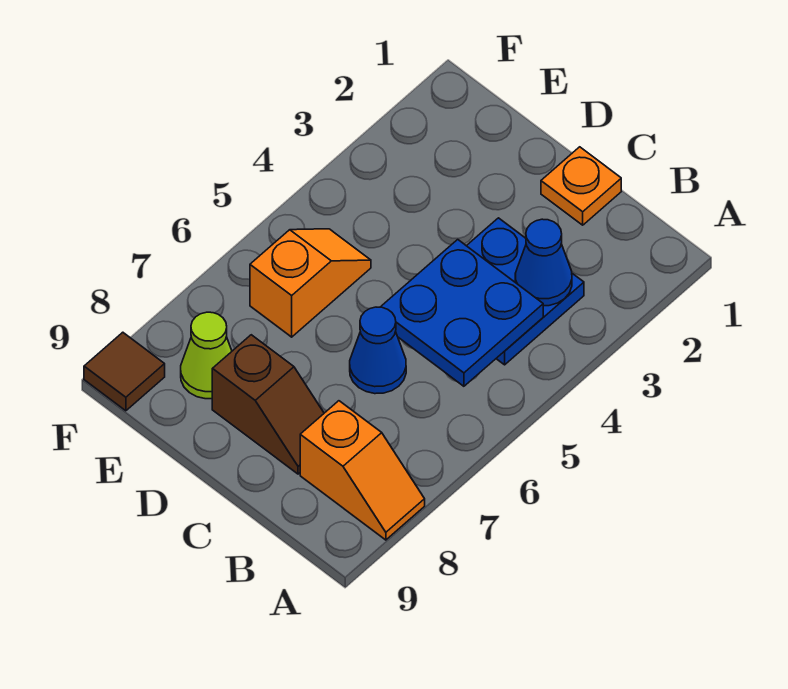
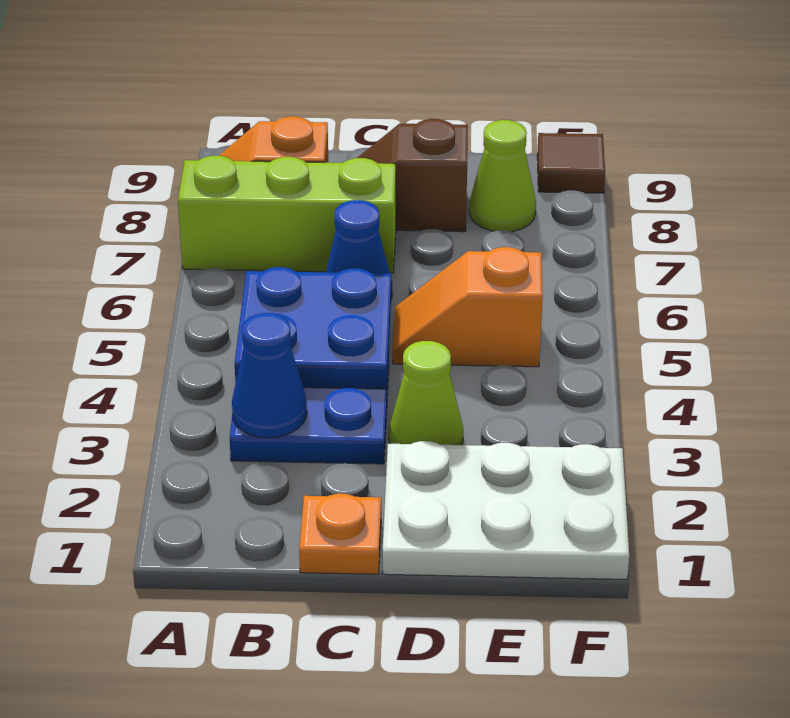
none -> lime 1x3 brick [178,156,396,273]
none -> white 2x3 plate [383,441,629,579]
none -> lime 1x1 cone [389,341,463,445]
orange 1x2 slope [250,229,371,337] -> orange 1x2 slope turned to [393,247,543,367]

